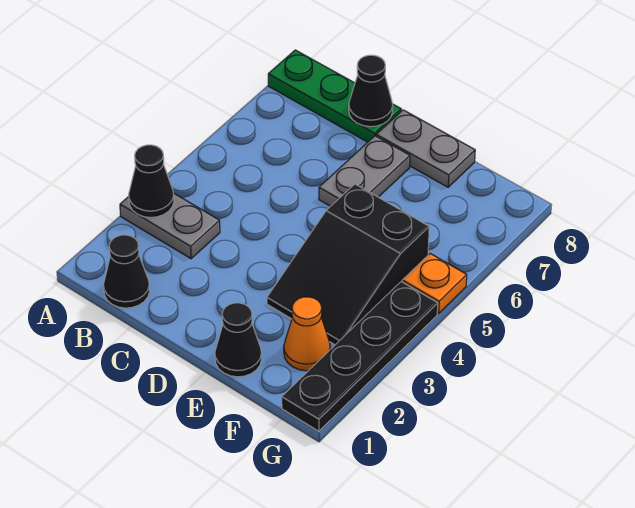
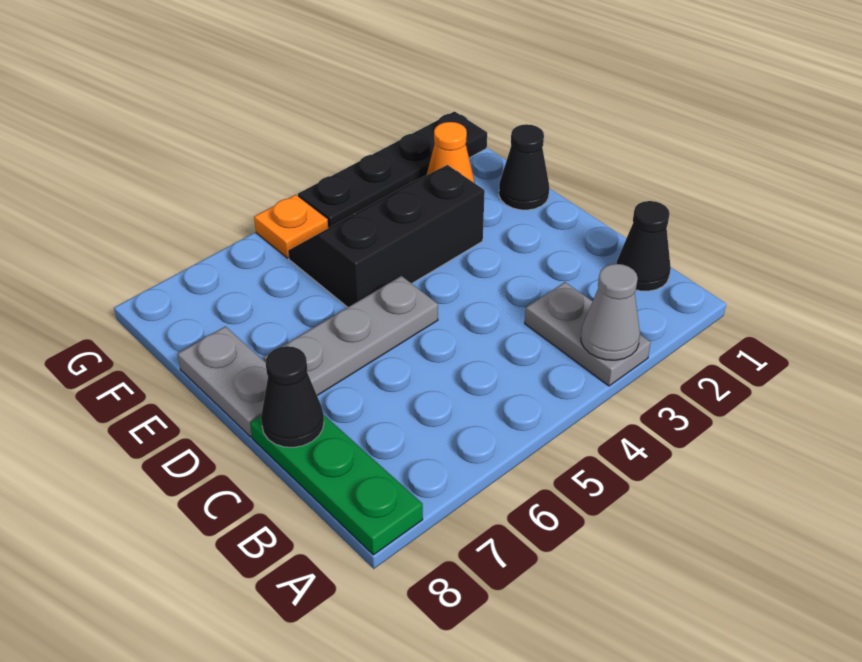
black 1x1 cone [129,145,174,218] -> grey 1x1 cone [581,264,640,360]
grey 1x2 plate [319,136,410,206] -> grey 1x3 plate [264,276,438,395]
black 2x3 slope [267,184,429,345] -> black 2x3 slope turned to [288,165,485,307]

